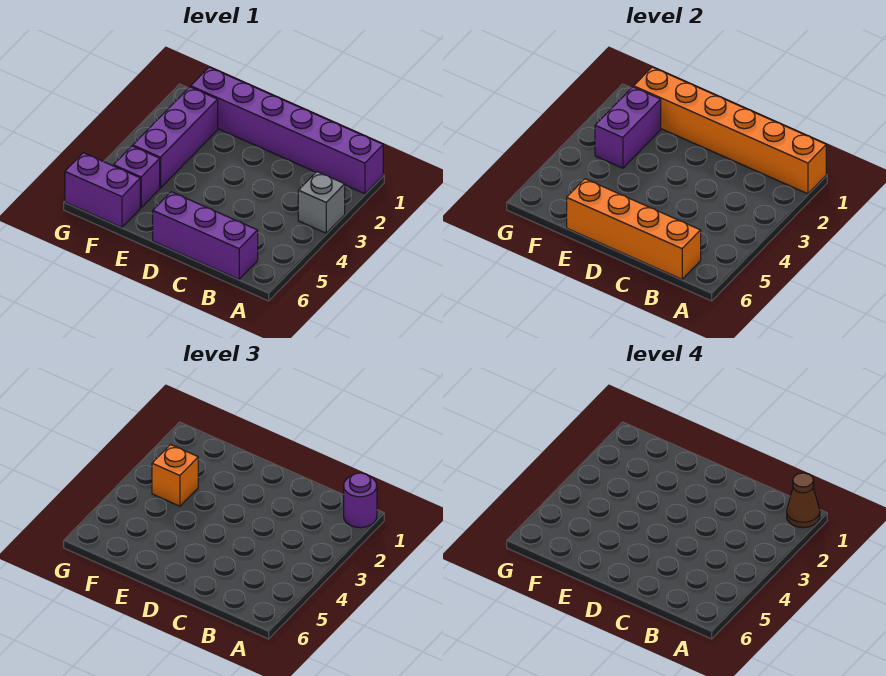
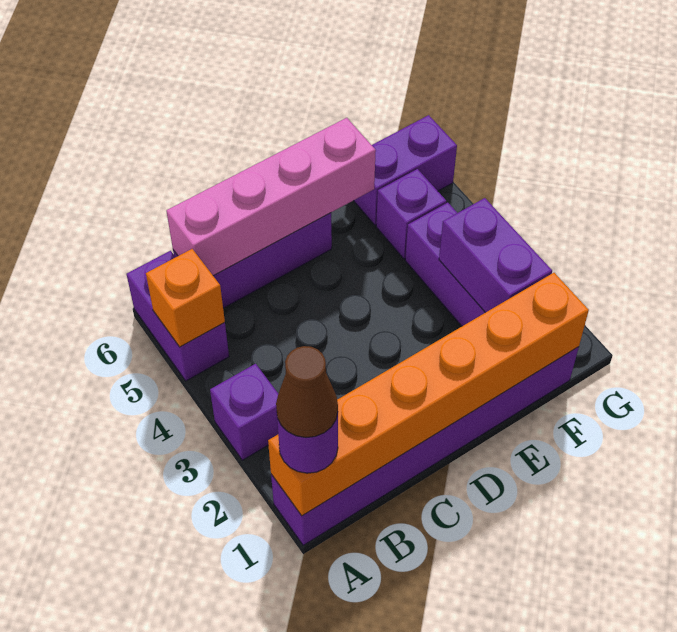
grey 1x1 brick [298,172,345,233] -> purple 1x1 brick [210,364,278,460]
none -> purple 1x2 brick [126,251,229,381]
orange 1x4 brick [567,179,701,279] -> pink 1x4 brick [166,118,376,276]
orange 1x1 brick [152,445,198,506] -> orange 1x1 brick moved to [146,249,225,347]

